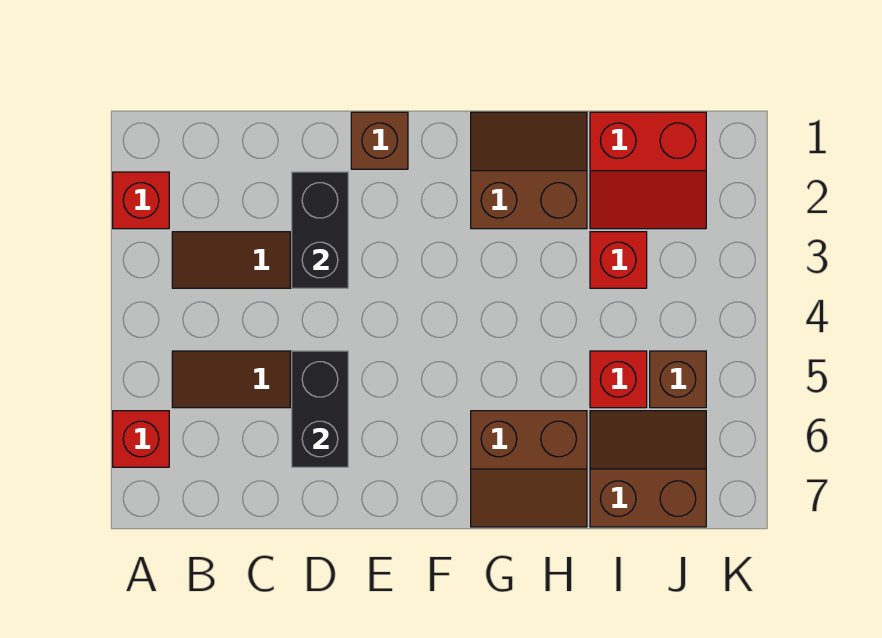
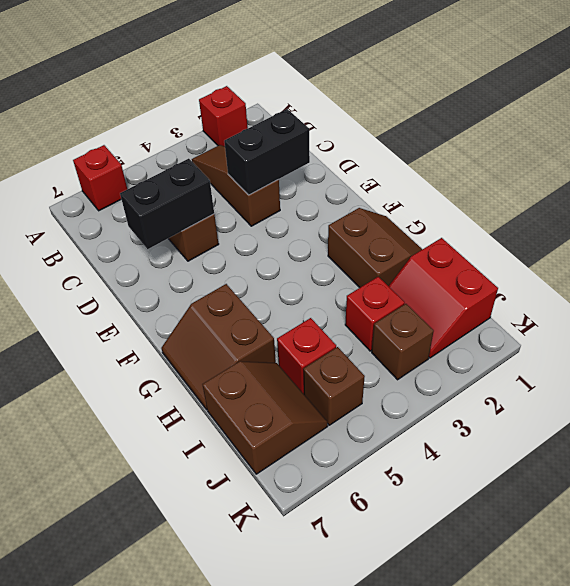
brown 1x1 brick [351,112,408,169] -> brown 1x1 brick moved to [372,304,434,380]

